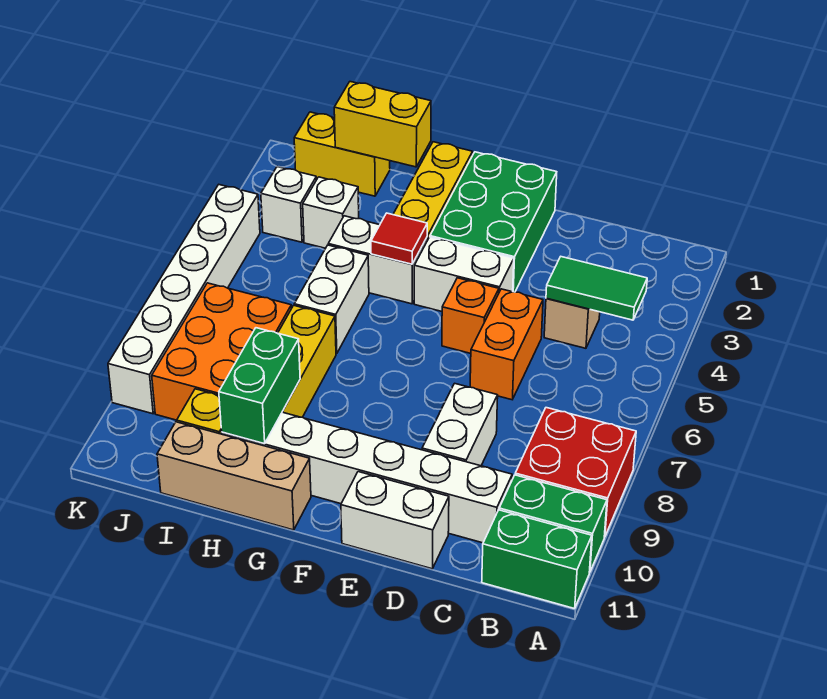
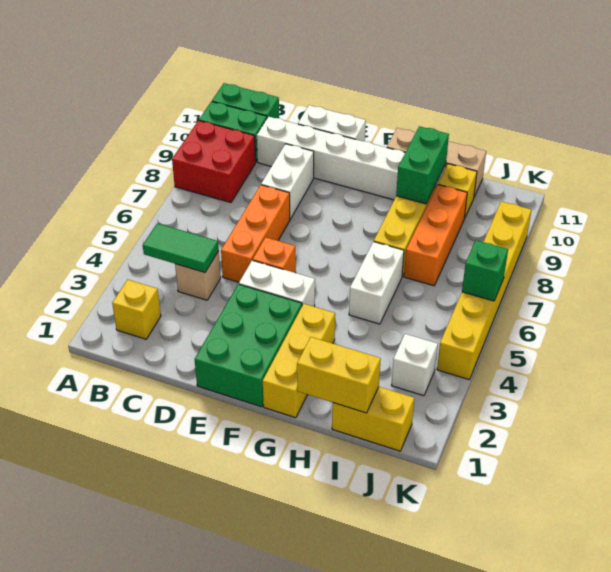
none -> yellow 1x1 brick [112,280,161,339]
orange 1x2 brick [470,289,543,400] -> orange 1x3 brick [221,185,290,282]
white 1x2 brick [328,216,427,304] -> none
red 1x1 tile [371,213,427,264] -> none
white 1x1 brick [303,177,359,248] -> none
orange 2x3 brick [152,283,292,420] -> orange 1x3 brick [404,185,467,286]
white 1x6 brick [108,185,260,414] -> yellow 1x6 brick [437,201,531,380]
none -> green 1x1 brick [462,240,508,301]

